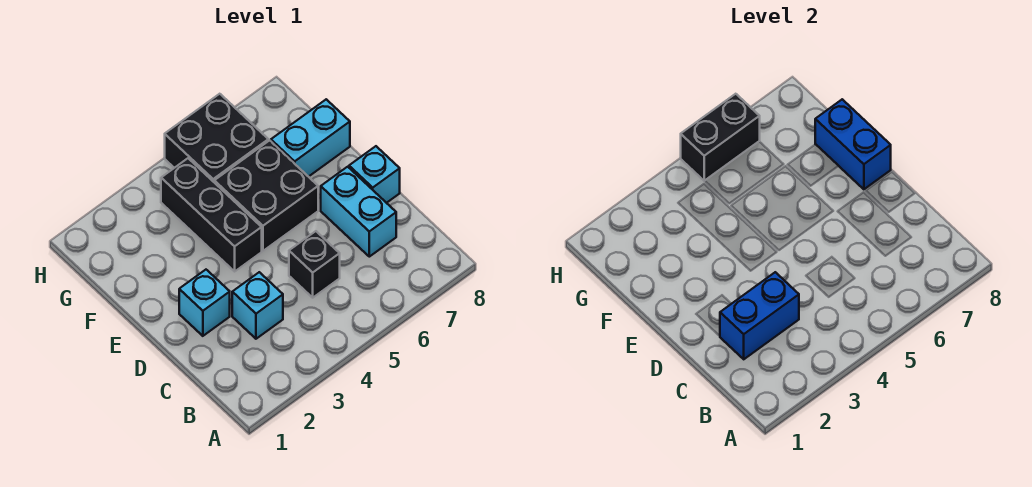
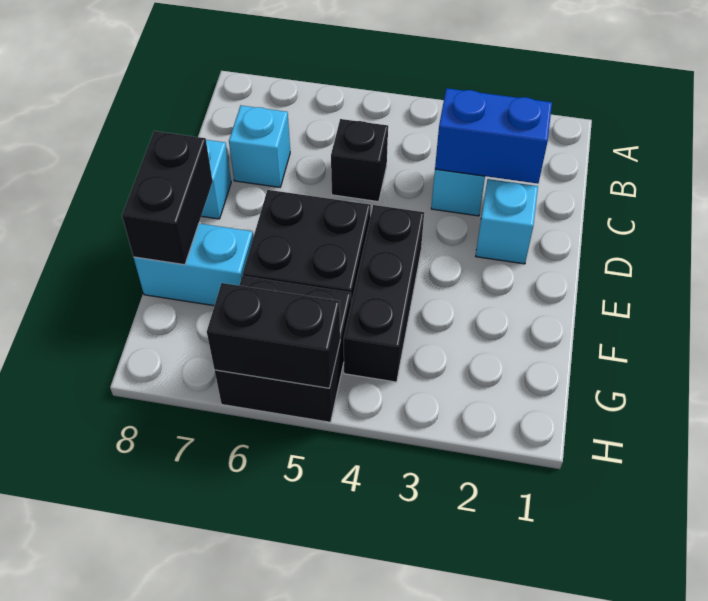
cyan 1x2 brick [321,167,396,257] -> cyan 1x1 brick [229,105,290,187]
blue 1x2 brick [815,99,891,189] -> black 1x2 brick [122,131,213,265]

